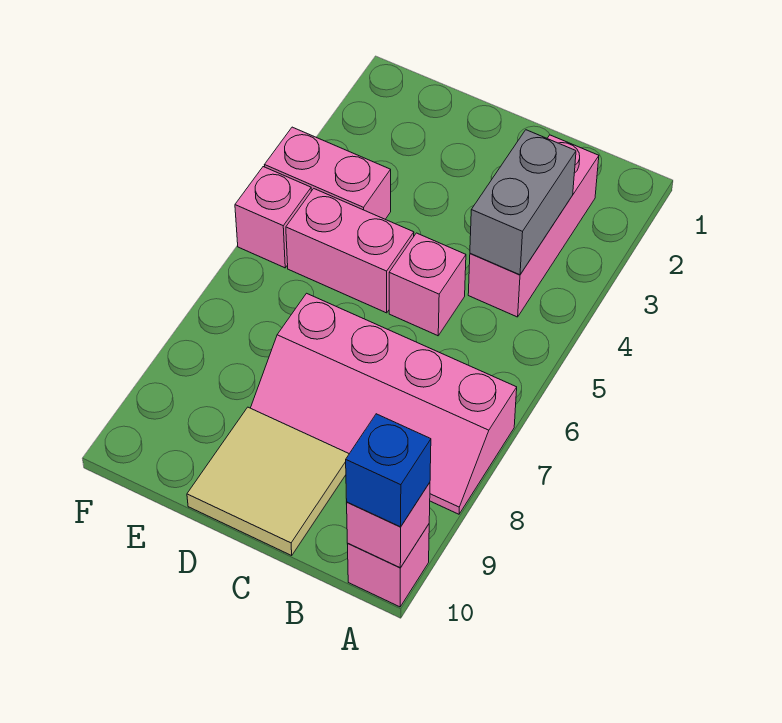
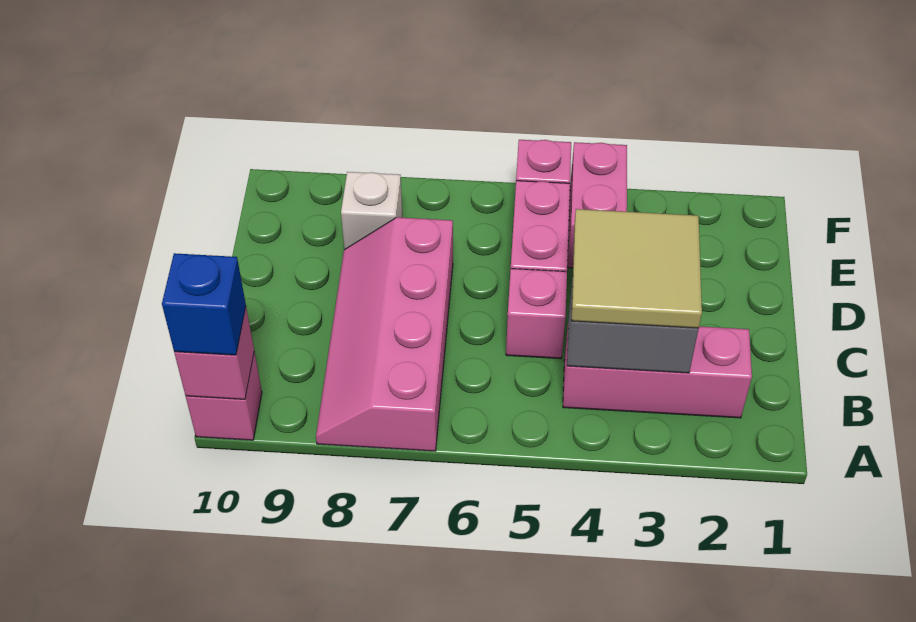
tan 2x2 tile [187,407,349,555] -> tan 2x2 tile moved to [571,209,702,328]
none -> white 1x1 brick [341,172,402,250]

